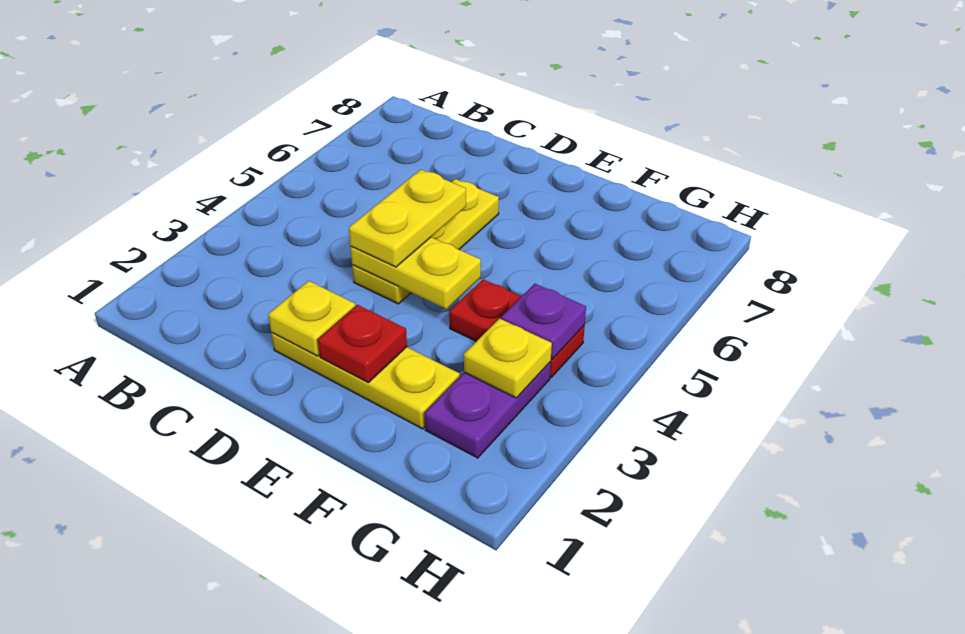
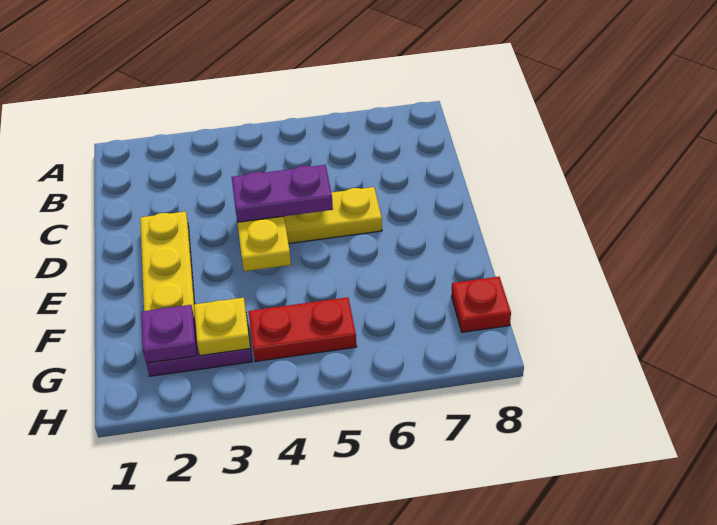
yellow 1x1 plate [268,281,355,356] -> none
yellow 1x2 plate [349,170,466,267] -> purple 1x2 plate [232,165,333,222]
red 1x1 plate [318,305,407,383] -> red 1x1 plate moved to [452,277,511,332]
red 1x2 plate [449,279,585,377] -> red 1x2 plate turned to [249,297,357,362]
purple 1x1 plate [501,284,586,359] -> purple 1x1 plate moved to [141,305,197,363]

